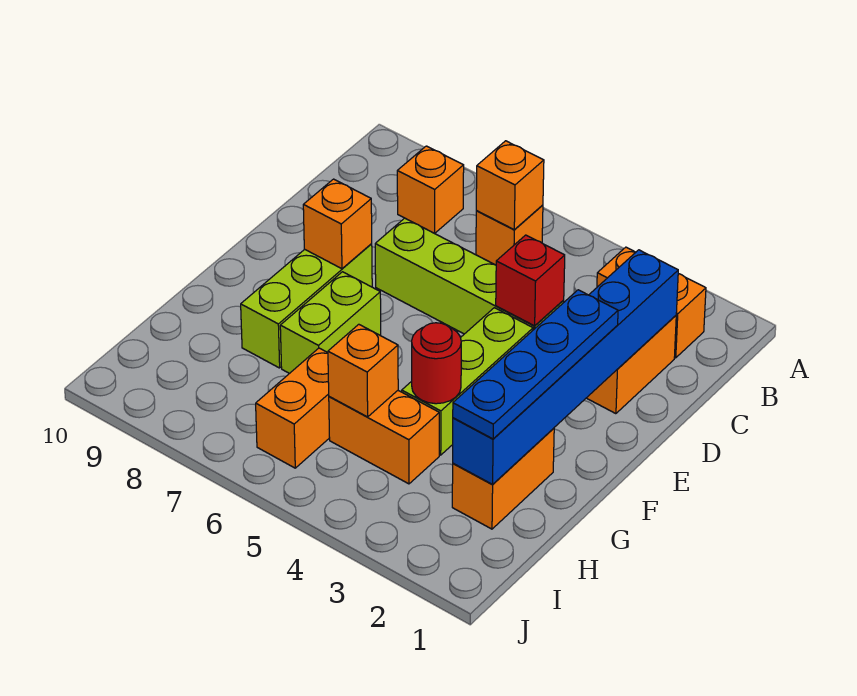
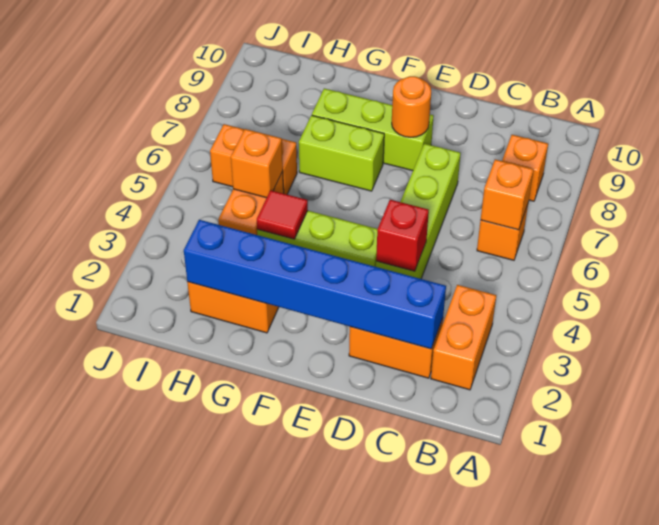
blue 1x4 plate [453,290,618,439] -> none
orange 1x1 brick [303,179,372,269] -> orange 1x1 round brick [392,76,431,137]
red 1x1 round brick [412,323,461,404] -> red 1x1 tile [257,190,308,239]

